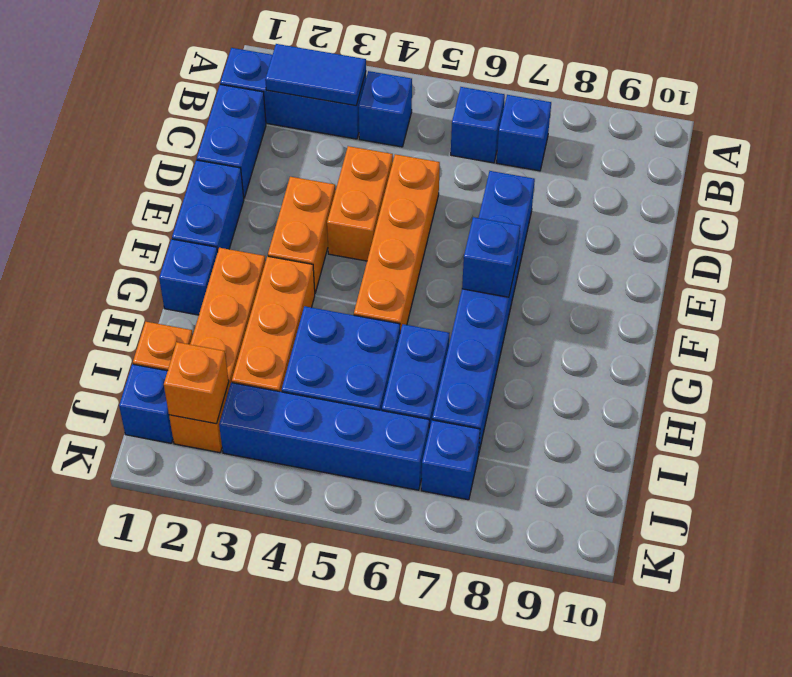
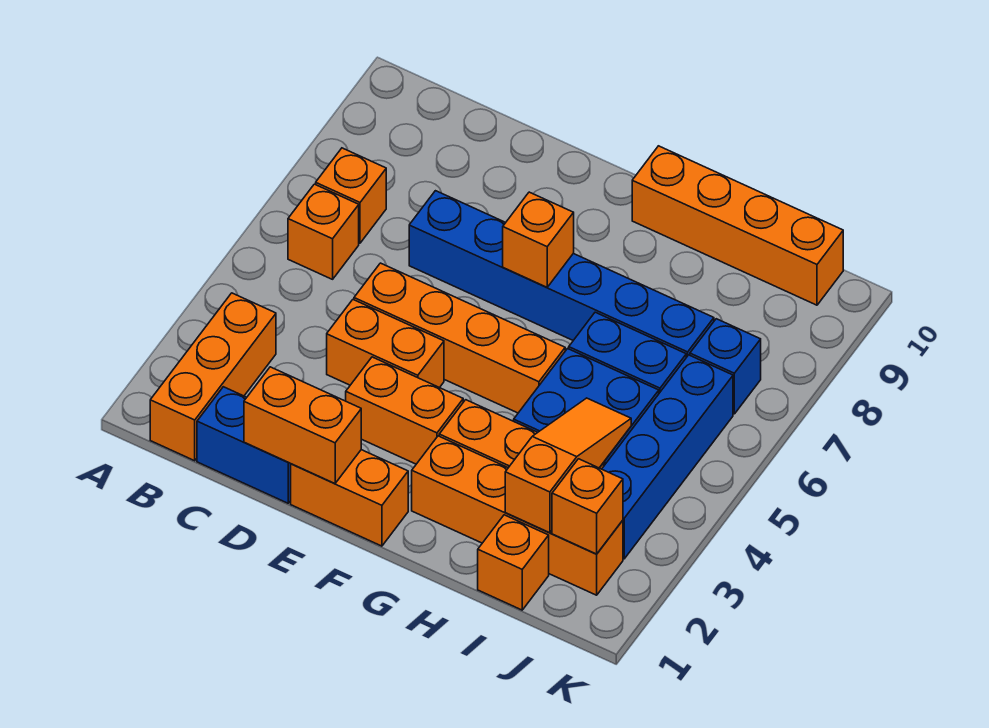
blue 1x3 brick [220,48,366,139] -> orange 1x3 brick [150,293,276,461]
blue 1x2 tile [265,44,366,105] -> none
blue 1x1 brick [359,71,412,147] -> none
blue 1x1 brick [451,87,505,163] -> orange 1x1 brick [288,184,359,279]
blue 1x1 brick [497,95,551,171] -> orange 1x1 brick [316,148,386,243]
none -> orange 1x2 brick [244,367,361,483]
blue 1x2 brick [172,160,244,252] -> orange 1x2 brick [291,450,408,546]
blue 1x1 brick [462,217,520,297] -> orange 1x1 brick [503,192,574,287]
blue 1x1 brick [159,239,218,315] -> none
none -> orange 1x4 brick [632,146,843,305]
none -> orange 1x3 slope [505,398,631,533]
blue 1x1 brick [119,364,173,443] -> none

